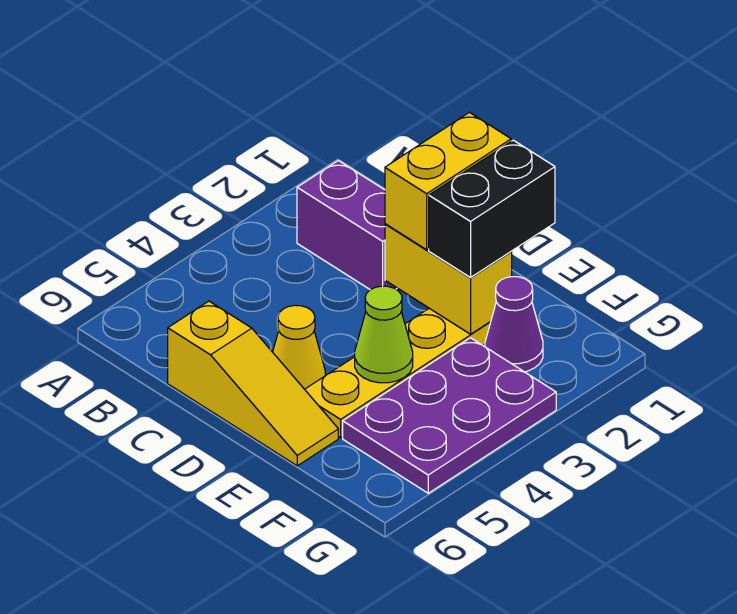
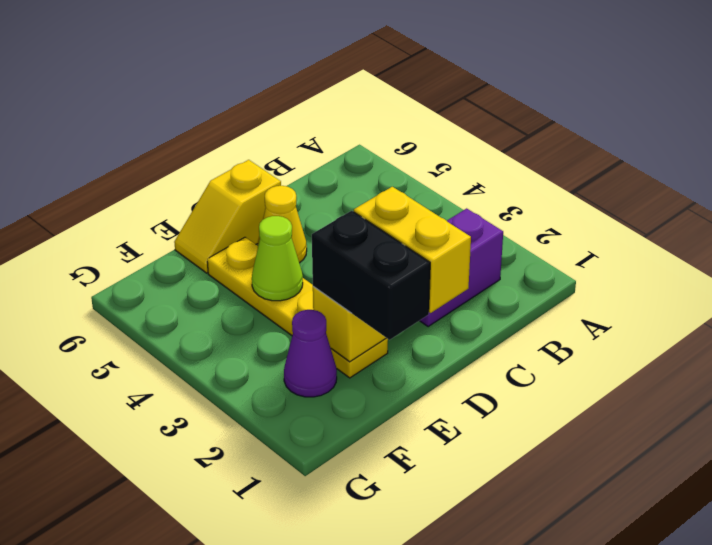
yellow 1x3 slope [168,301,338,466] -> yellow 1x2 slope [174,160,281,273]
purple 2x3 plate [343,338,556,493] -> none

